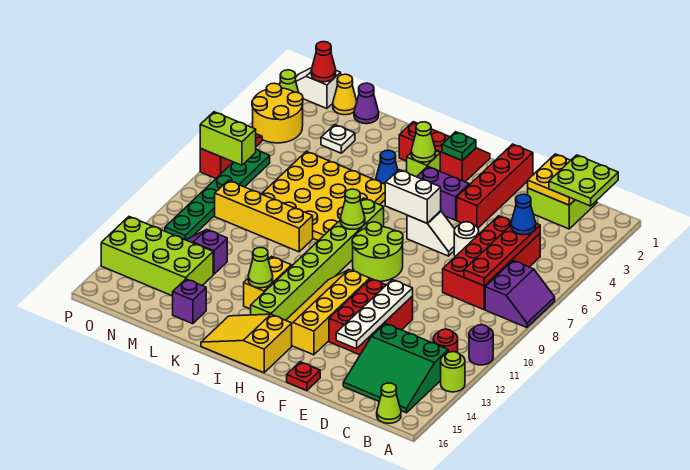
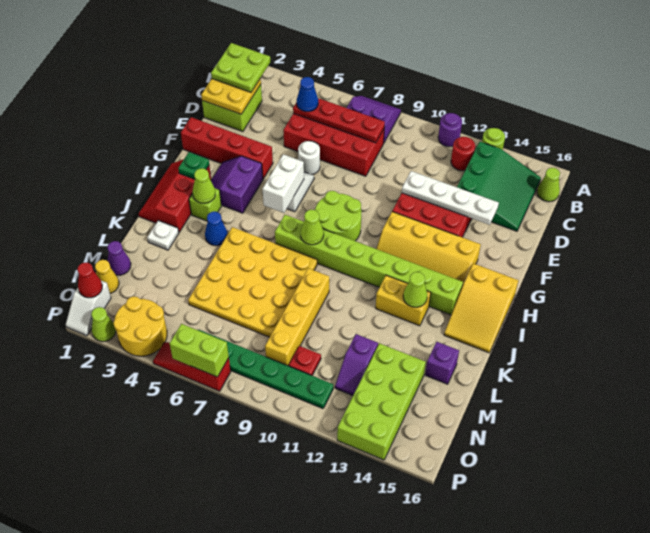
red 1x1 plate [287,362,320,391] -> red 1x1 plate moved to [289,346,321,375]
white 1x1 plate [321,125,355,153] -> white 1x1 plate moved to [147,221,179,250]
lime 1x2 brick [200,112,256,165] -> lime 1x2 brick turned to [170,324,229,377]

